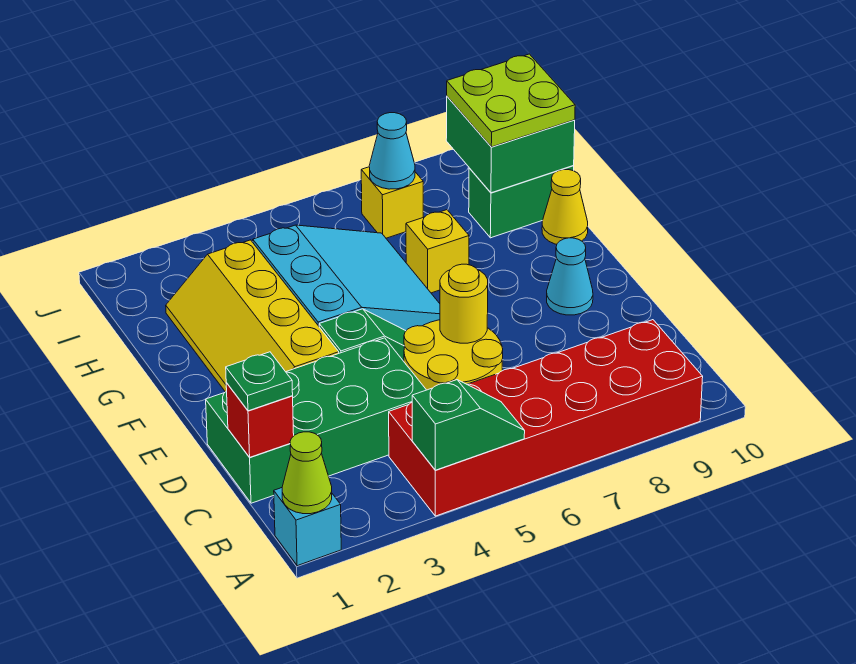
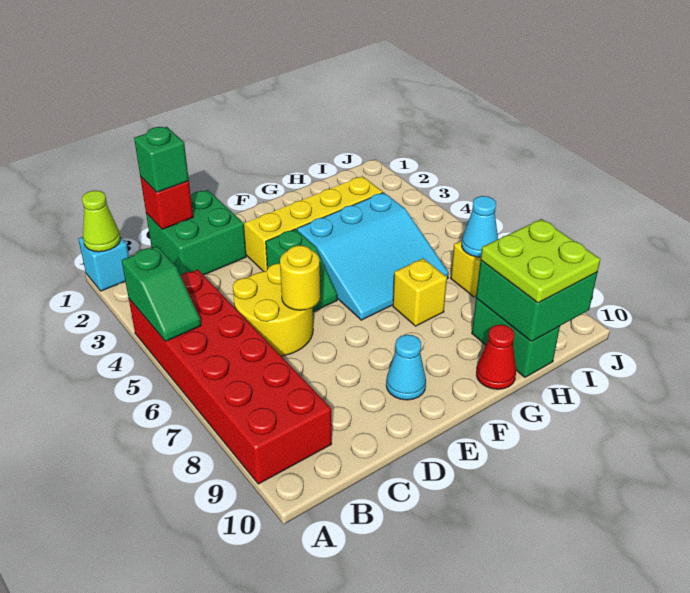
green 2x4 brick [206,338,426,503] -> green 2x2 brick [146,190,246,275]
green 1x1 plate [226,352,293,411] -> green 1x1 brick [134,127,189,192]
yellow 1x1 cone [542,170,588,244] -> red 1x1 cone [476,325,516,389]

